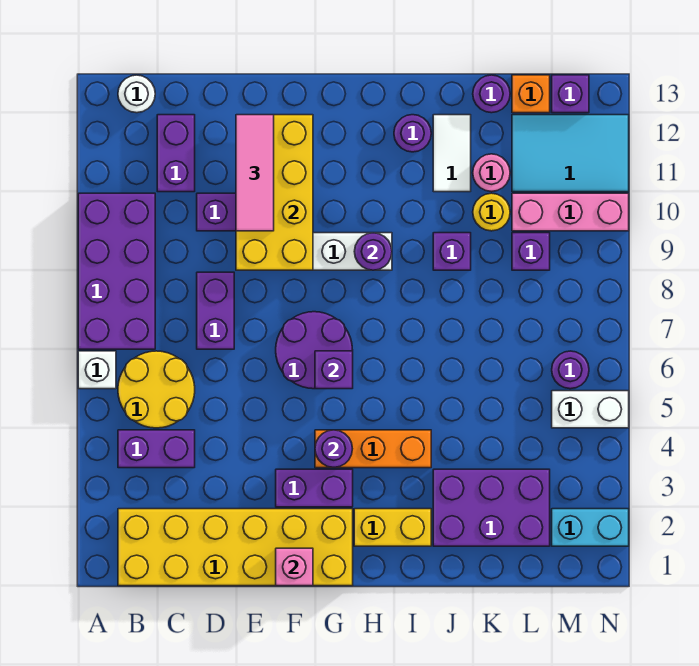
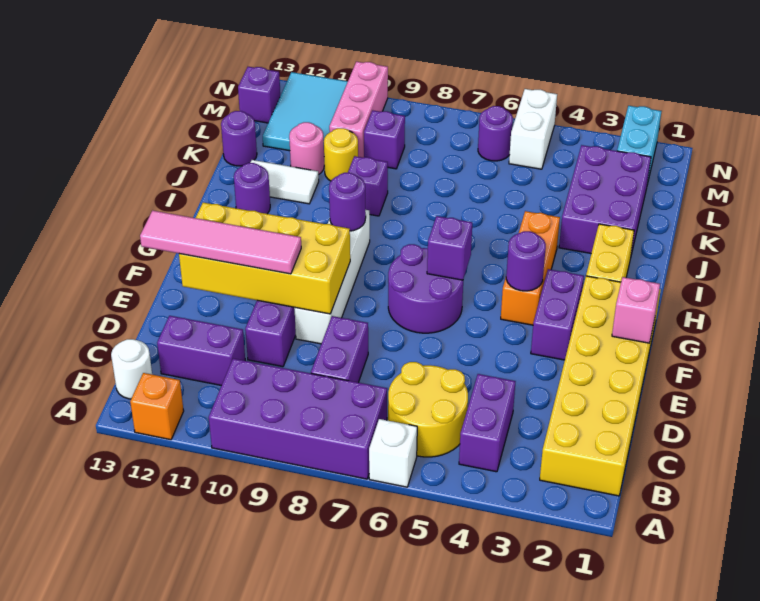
purple 1x2 brick [197,272,234,349] -> purple 1x2 brick turned to [311,316,368,383]
pink 1x3 tile [236,115,274,231] -> pink 1x4 tile [140,210,301,274]
orange 1x1 brick [512,75,550,113] -> orange 1x1 brick moved to [130,373,184,440]

